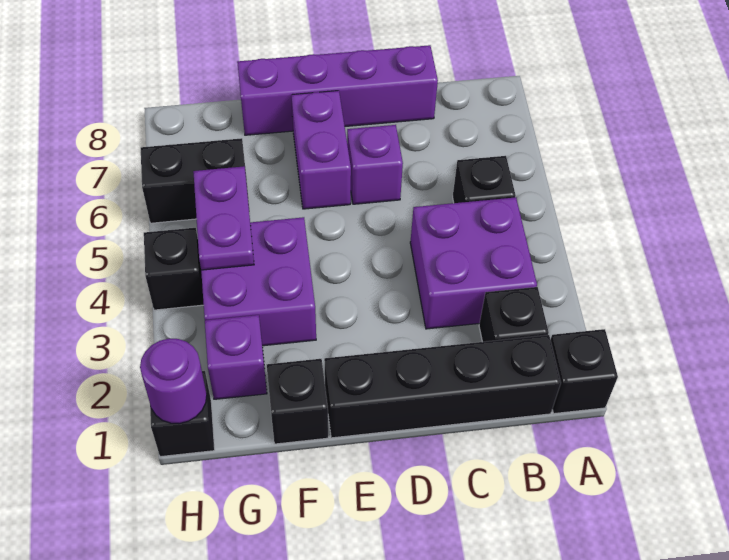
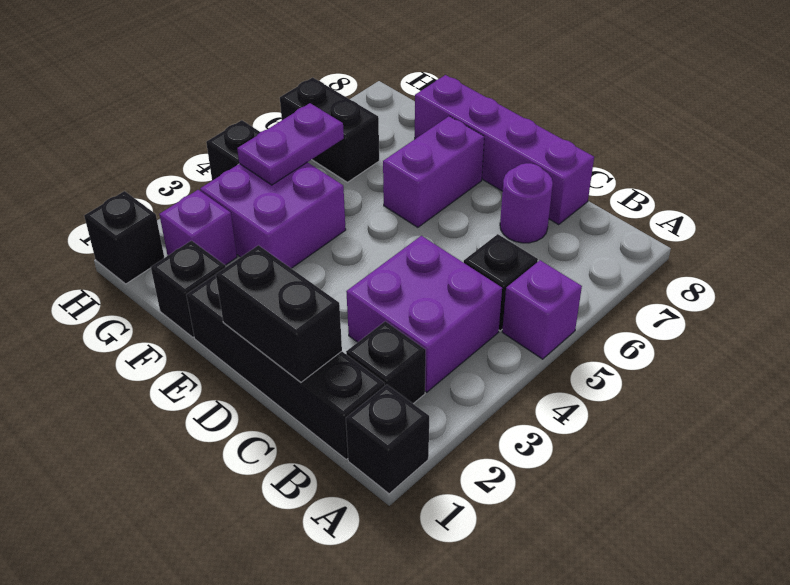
none -> black 1x2 brick [216,245,342,382]
purple 1x1 brick [347,125,403,204] -> purple 1x1 brick moved to [502,260,582,359]
purple 1x1 round brick [140,339,207,424] -> purple 1x1 round brick moved to [500,163,553,243]

